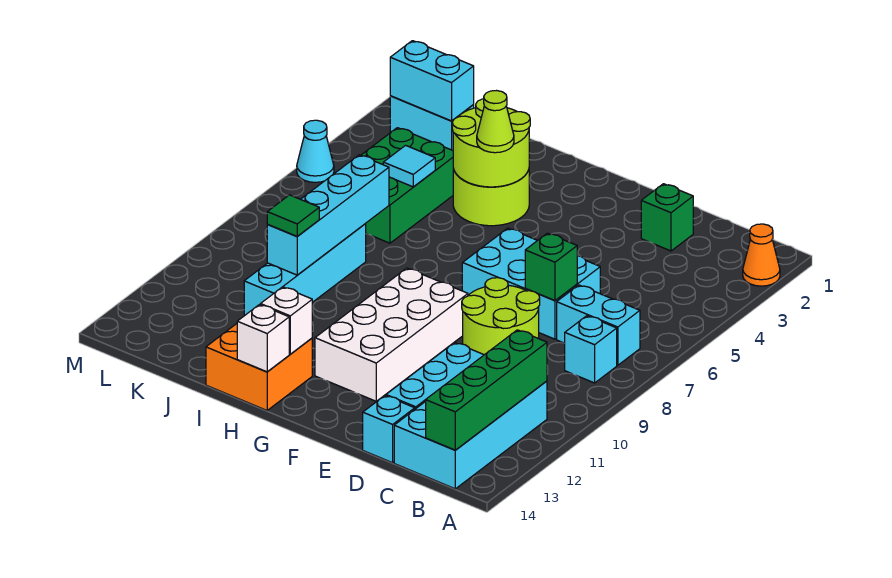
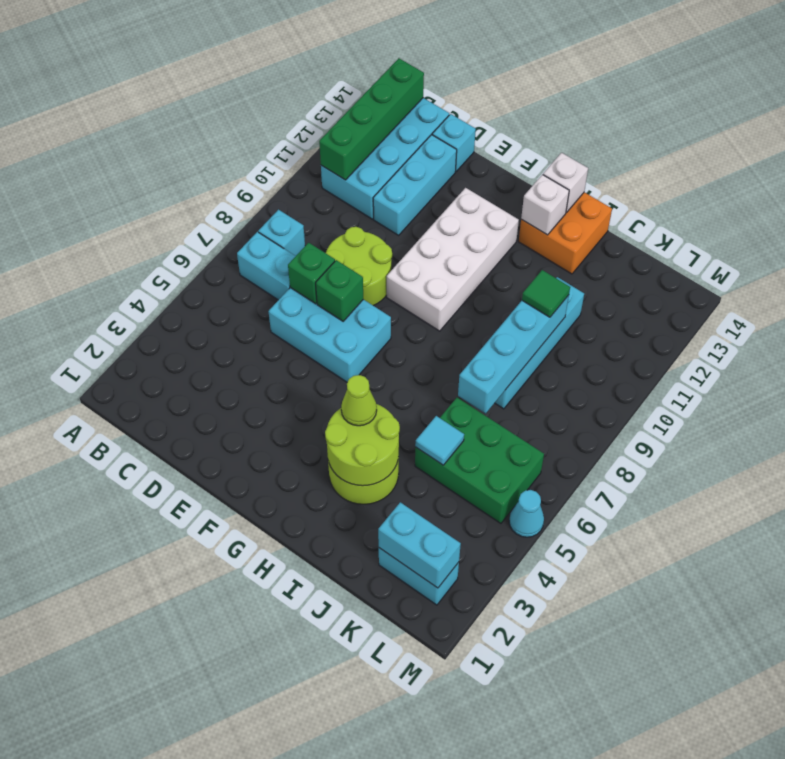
orange 1x1 cone [743,224,780,286] -> none
green 1x1 brick [641,184,693,251] -> green 1x1 brick moved to [316,260,363,321]
green 2x3 brick [361,128,453,243] -> green 2x3 brick turned to [415,398,544,523]

